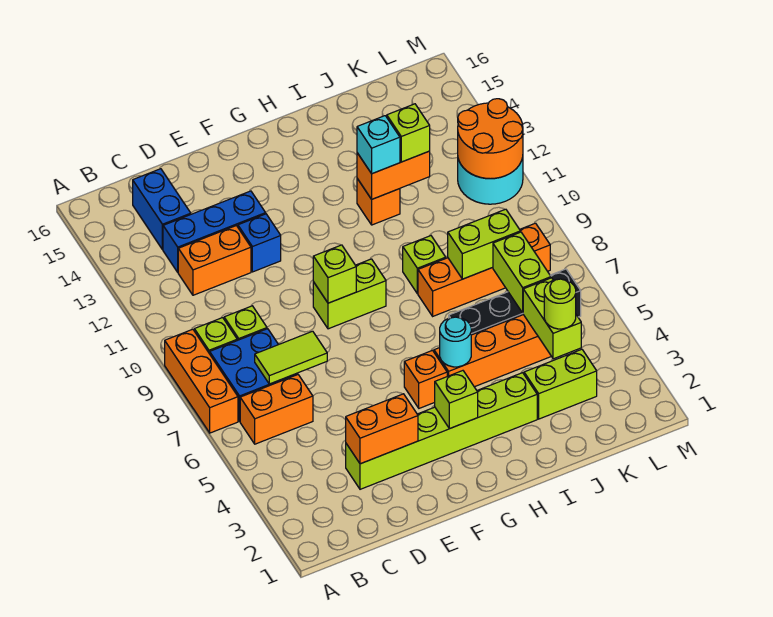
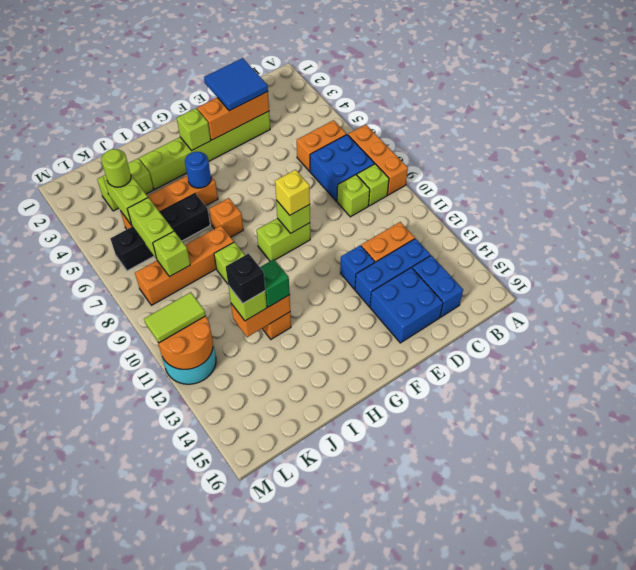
lime 1x2 tile [255,331,327,384] -> lime 1x2 tile moved to [144,292,206,343]
none -> blue 2x2 tile [204,58,268,111]
orange 1x2 brick [346,394,418,464] -> orange 1x3 brick [197,92,269,140]
none -> blue 2x2 brick [370,268,443,343]
none -> yellow 1x1 brick [275,170,310,215]
orange 1x1 brick [404,350,447,408] -> orange 1x1 brick moved to [209,198,243,237]
cyan 1x1 round brick [440,317,471,367] -> blue 1x1 round brick [185,152,211,188]
cyan 1x1 brick [357,116,400,174] -> green 1x1 brick [260,259,290,307]
lime 1x2 brick [448,209,520,279] -> lime 1x1 brick [153,231,190,277]
none -> black 1x1 brick [226,253,265,303]

